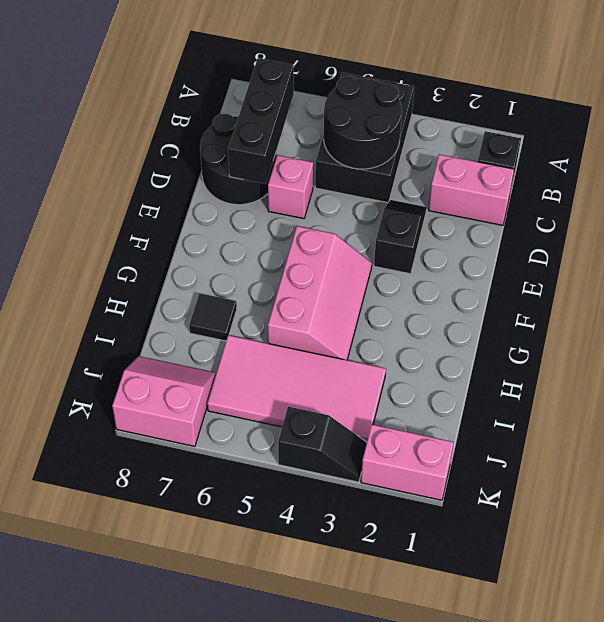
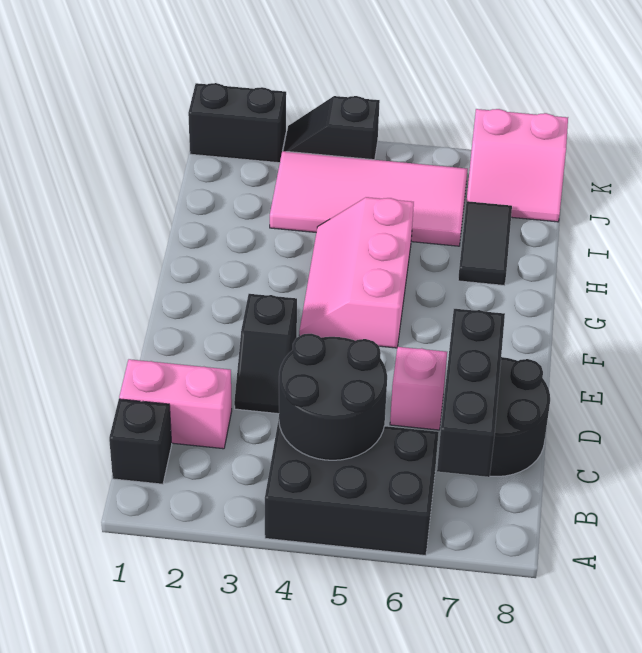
black 2x3 brick [315,73,414,203] -> black 2x3 brick turned to [265,419,439,556]
black 1x1 tile [189,293,237,341] -> black 1x2 tile [458,201,512,286]
pink 1x2 brick [361,425,454,500] -> black 1x2 brick [188,83,286,163]

